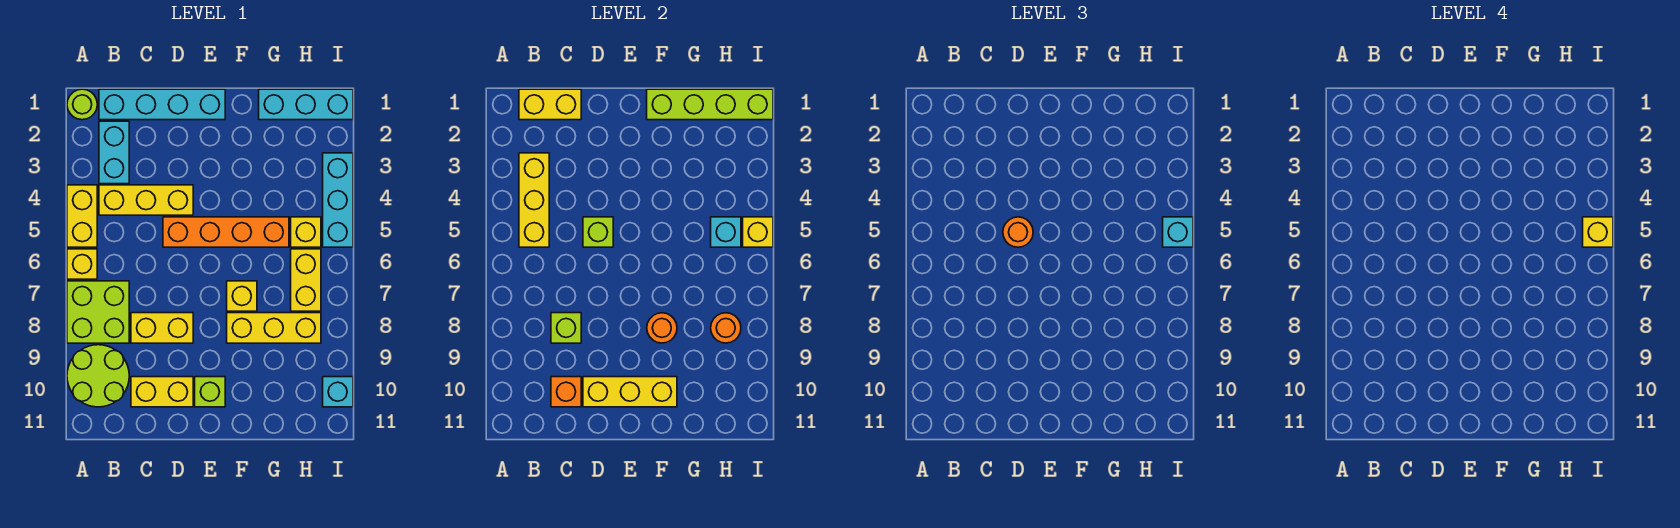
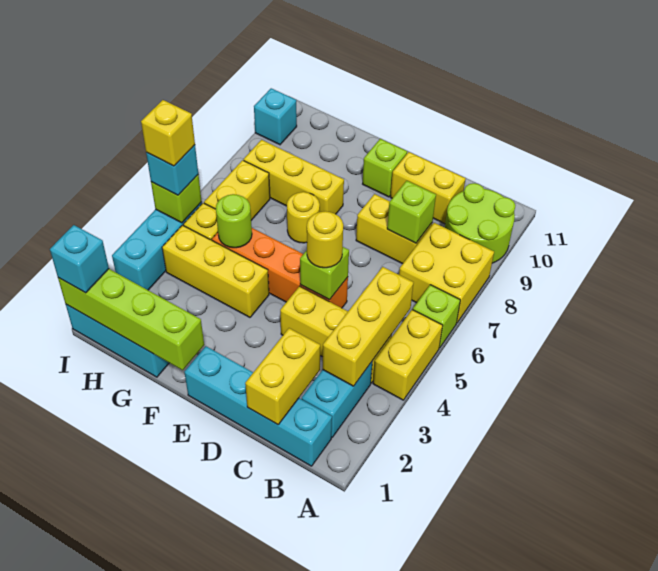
lime 1x1 round brick [67,89,97,120] -> lime 1x1 round brick moved to [216,194,252,248]
yellow 1x1 brick [67,249,97,279] -> lime 1x1 brick [413,285,460,348]
lime 2x2 brick [67,281,129,343] -> yellow 2x2 brick [399,223,494,323]
yellow 1x2 brick [519,89,581,120] -> yellow 1x2 brick turned to [245,328,320,425]
orange 1x1 brick [551,377,581,407] -> none
orange 1x1 round brick [1003,217,1033,247] -> yellow 1x1 round brick [307,211,343,268]
yellow 1x3 brick [583,377,677,407] -> yellow 1x3 brick moved to [162,225,269,317]
yellow 1x1 brick [227,281,257,311] -> yellow 1x1 round brick [287,192,320,243]
orange 1x1 round brick [647,313,677,343] -> none
cyan 1x1 brick [711,217,741,247] -> cyan 1x1 brick moved to [50,225,109,293]
orange 1x1 round brick [711,313,741,343] -> none
yellow 1x1 brick [743,217,773,247] -> lime 1x1 brick [151,175,202,223]

